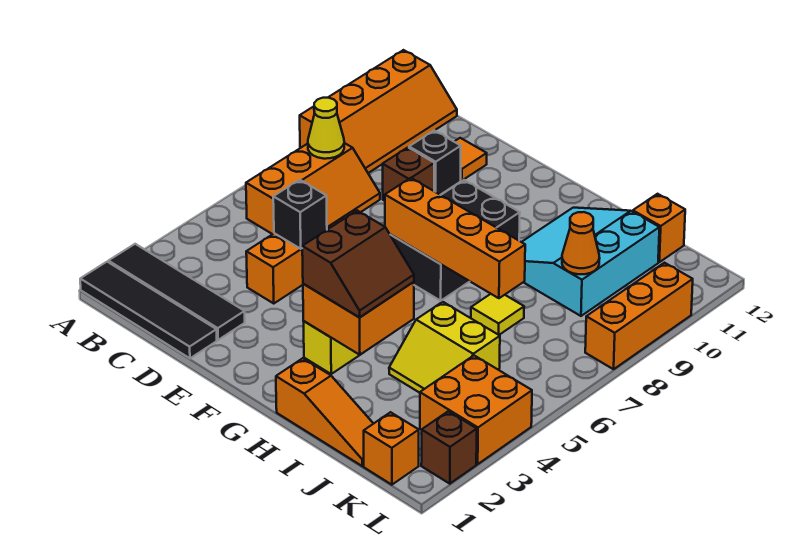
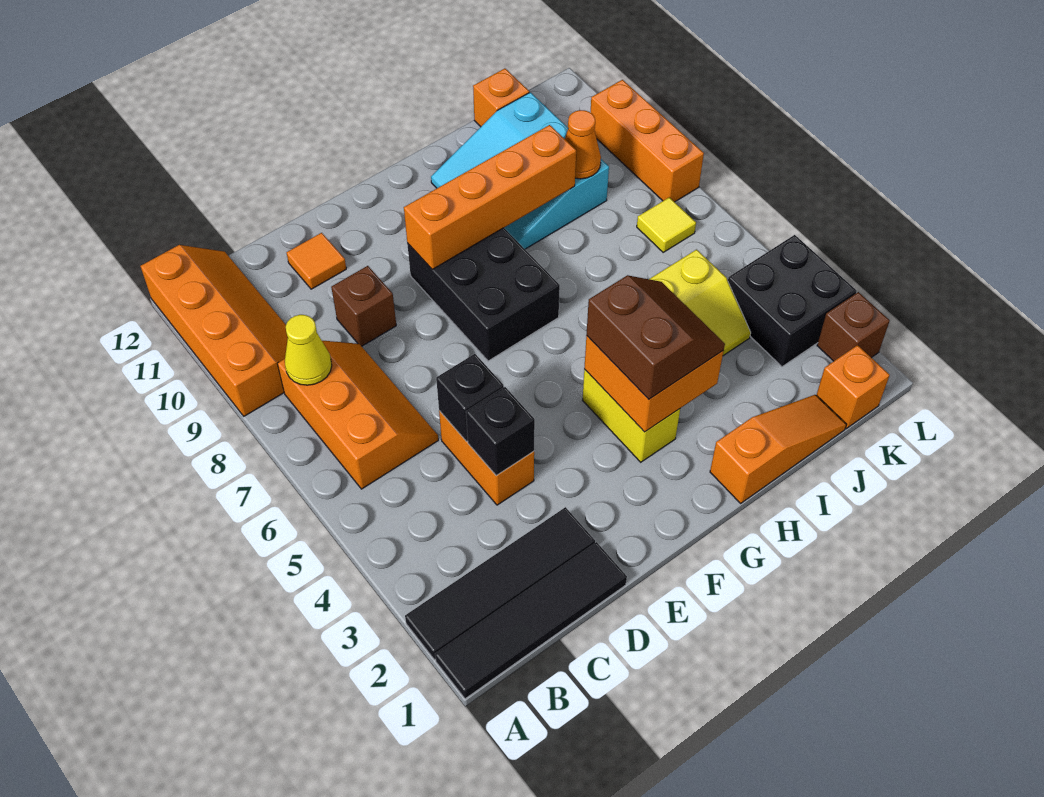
black 1x1 brick [409,130,461,195] -> black 1x1 brick moved to [466,387,535,476]
orange 1x4 brick [385,178,525,298] -> orange 1x4 brick moved to [404,125,576,269]
yellow 1x1 tile [471,294,524,335] -> yellow 1x1 tile moved to [637,197,696,252]
orange 2x2 brick [420,356,532,464] -> black 2x2 brick [728,235,857,367]

